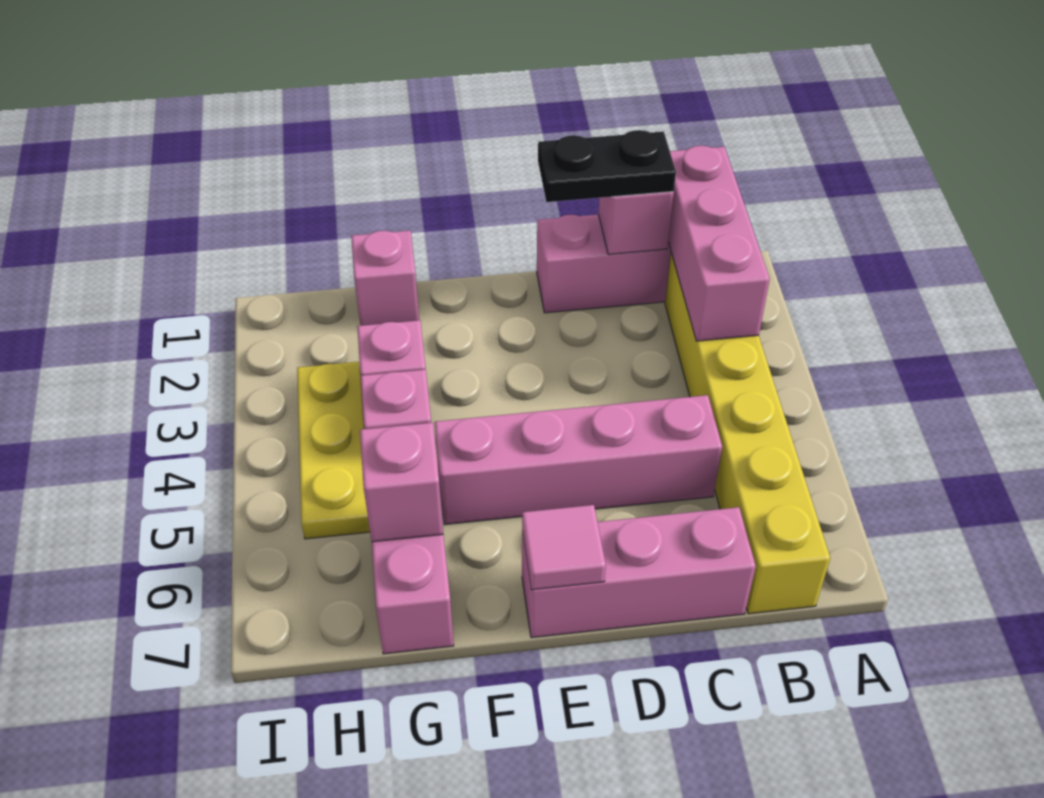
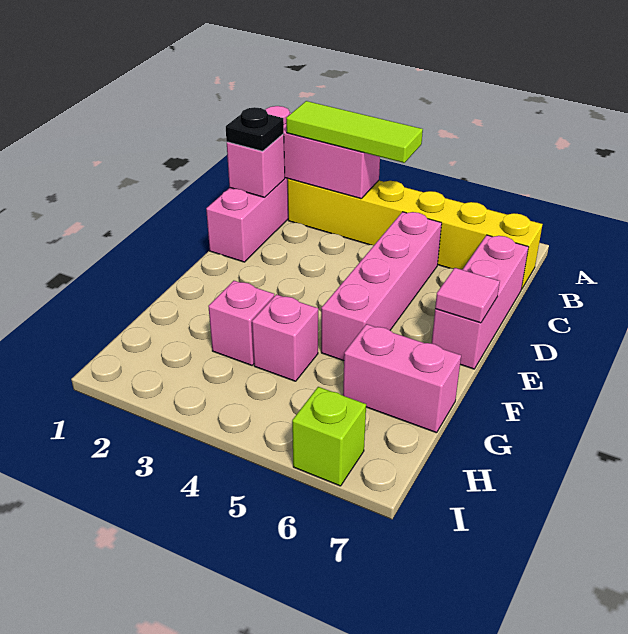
none -> lime 1x3 tile [286,101,423,163]
black 1x2 plate [538,130,676,202] -> black 1x1 plate [226,107,284,151]
pink 1x1 brick [351,230,419,326] -> none
pink 1x1 brick [360,423,443,542] -> none
yellow 1x3 plate [297,362,370,539] -> none
none -> lime 1x1 brick [292,387,366,486]

